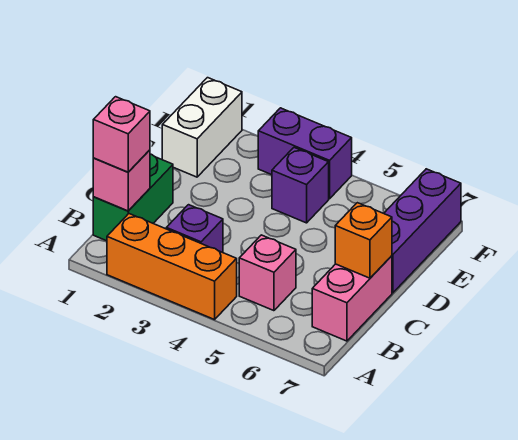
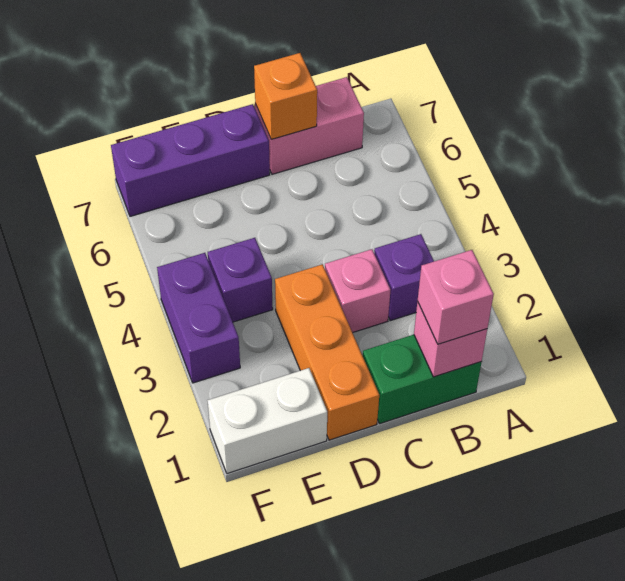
orange 1x3 brick [107,214,237,320] -> orange 1x3 brick moved to [275,264,379,440]
pink 1x1 brick [239,235,296,311] -> pink 1x1 brick moved to [325,249,390,333]

